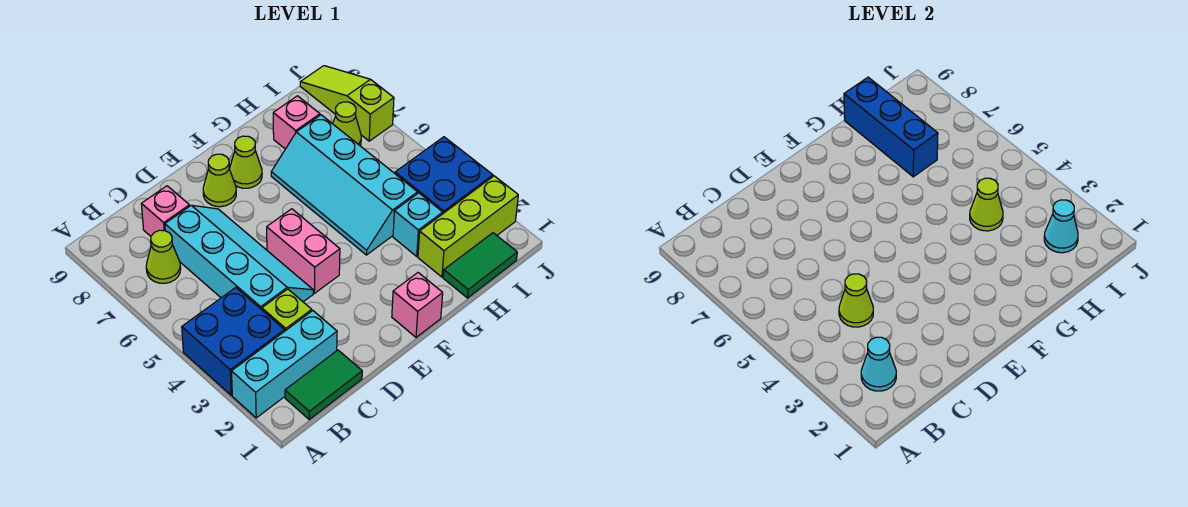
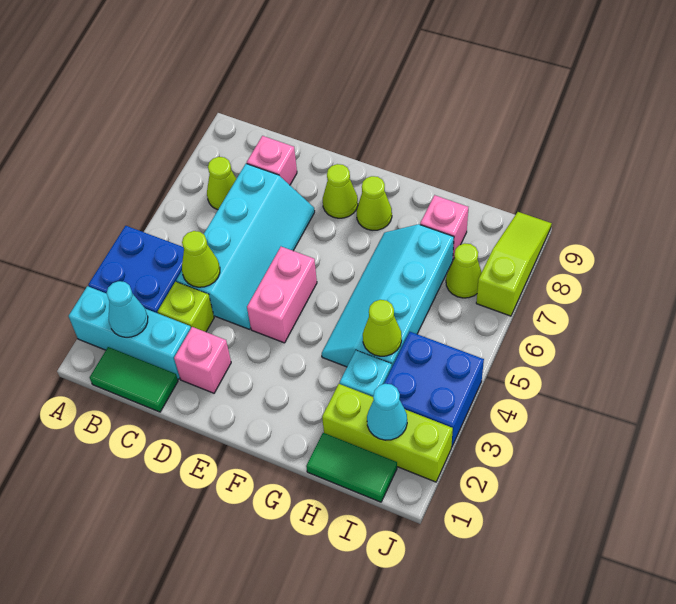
pink 1x1 brick [392,273,443,337] -> pink 1x1 brick moved to [174,327,231,393]
blue 1x3 brick [844,77,938,177] -> none

